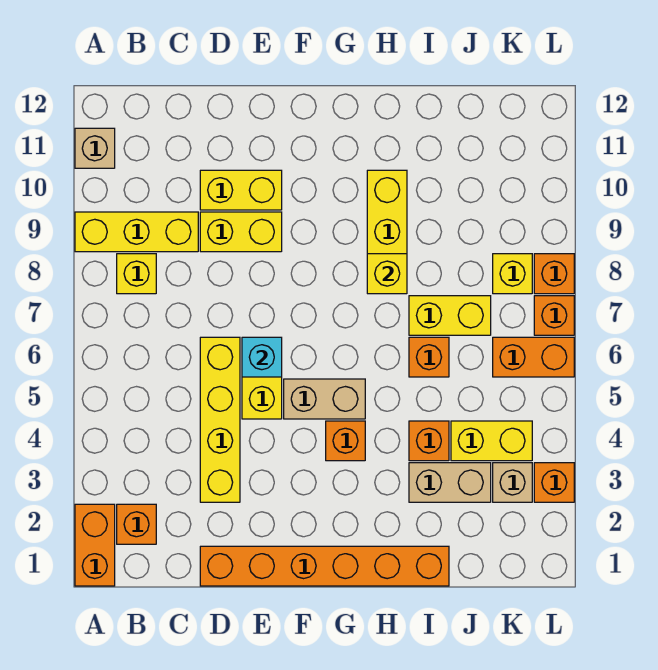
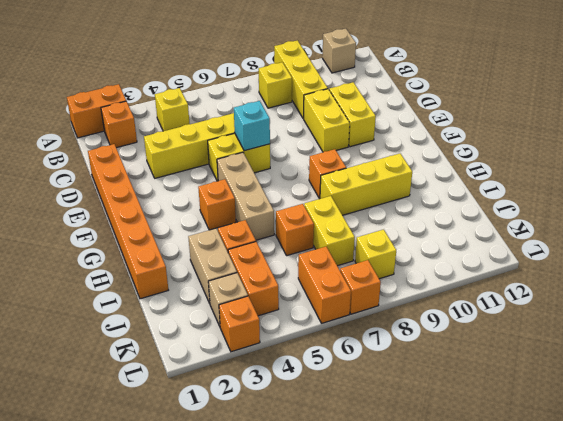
tan 1x2 brick [284,379,365,419] -> tan 1x3 brick [217,152,274,240]
yellow 1x1 brick [367,254,407,294] -> yellow 1x1 brick moved to [155,88,190,131]
yellow 1x2 brick [451,421,532,461] -> orange 1x2 brick [228,242,279,316]
orange 1x1 brick [534,254,574,294] -> orange 1x1 brick moved to [309,149,346,199]

